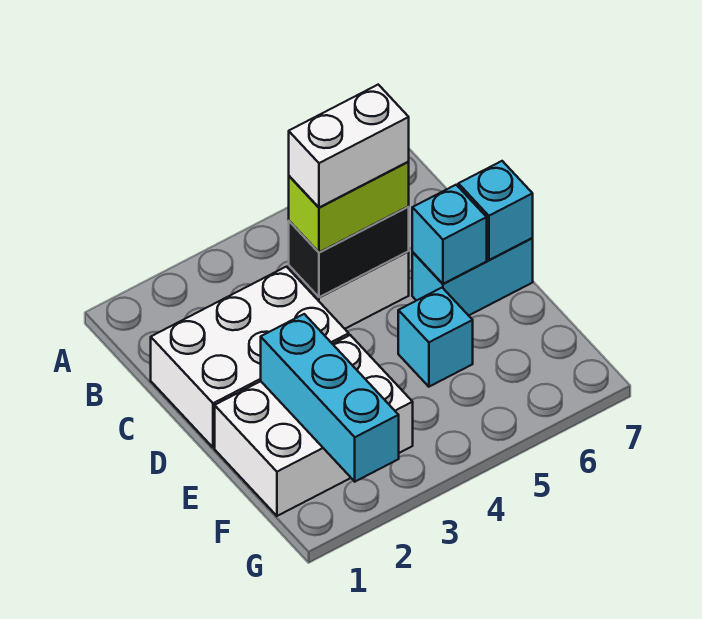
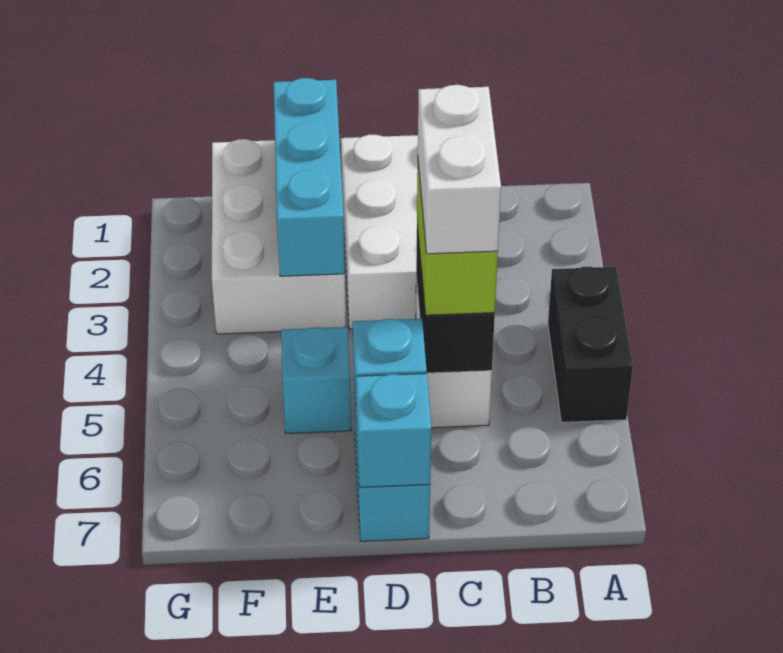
none -> black 1x2 brick [548,267,633,423]
cyan 1x3 brick [261,314,399,482] -> cyan 1x3 brick turned to [274,78,345,276]

